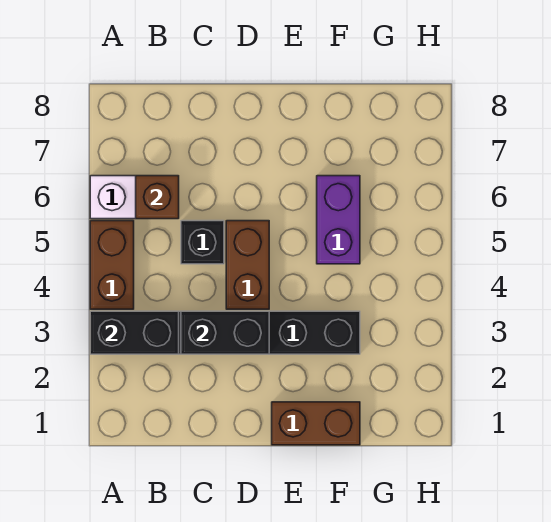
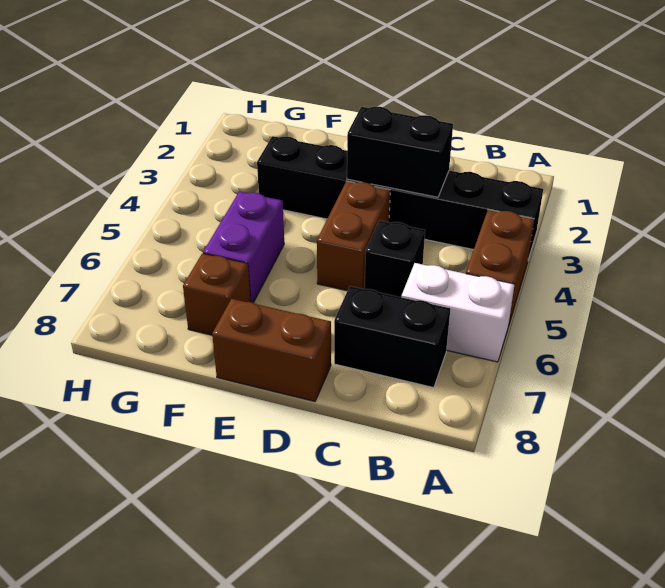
black 1x2 brick [90,311,179,354] -> black 1x2 brick moved to [334,286,450,388]
brown 1x1 brick [136,176,179,219] -> brown 1x1 brick moved to [183,254,251,335]
brown 1x2 brick [272,402,360,445] -> brown 1x2 brick moved to [212,299,331,401]

